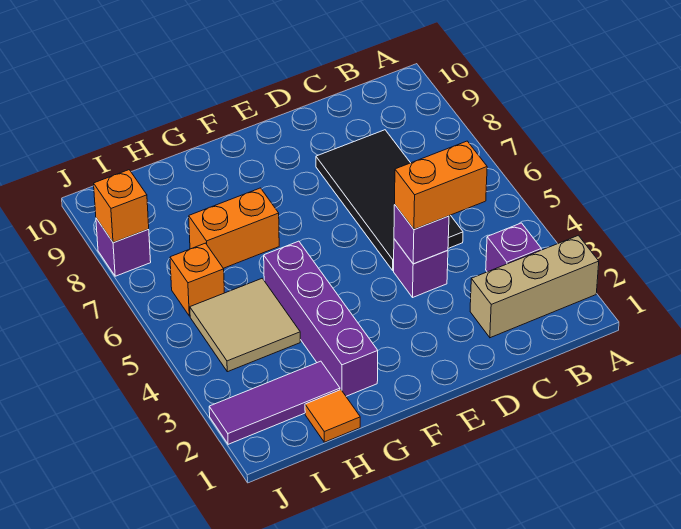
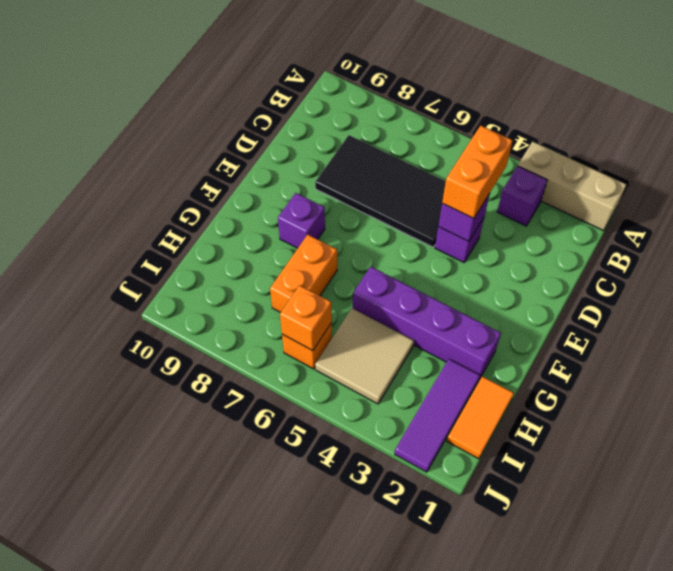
tan 1x3 brick [470,235,599,338] -> tan 1x3 brick turned to [518,141,627,231]
orange 1x1 tile [305,390,360,442] -> orange 1x2 tile [447,376,514,459]
purple 1x1 brick [96,218,151,276] -> purple 1x1 brick moved to [278,193,325,248]
orange 1x1 brick [94,170,149,243] -> orange 1x1 brick moved to [280,285,332,351]

